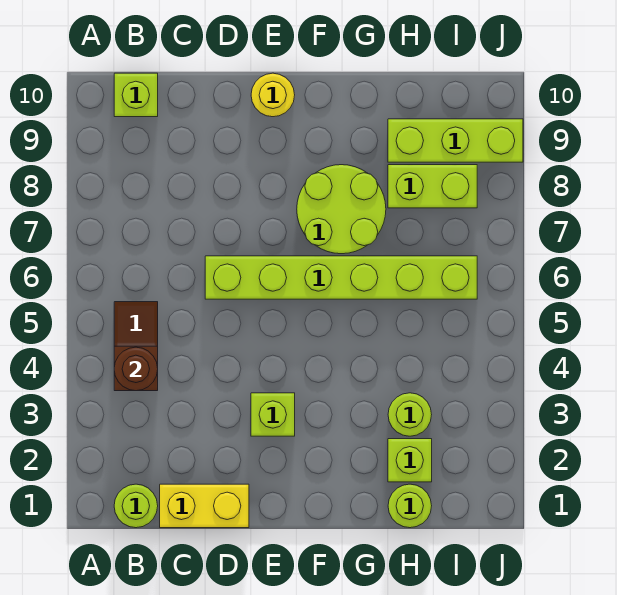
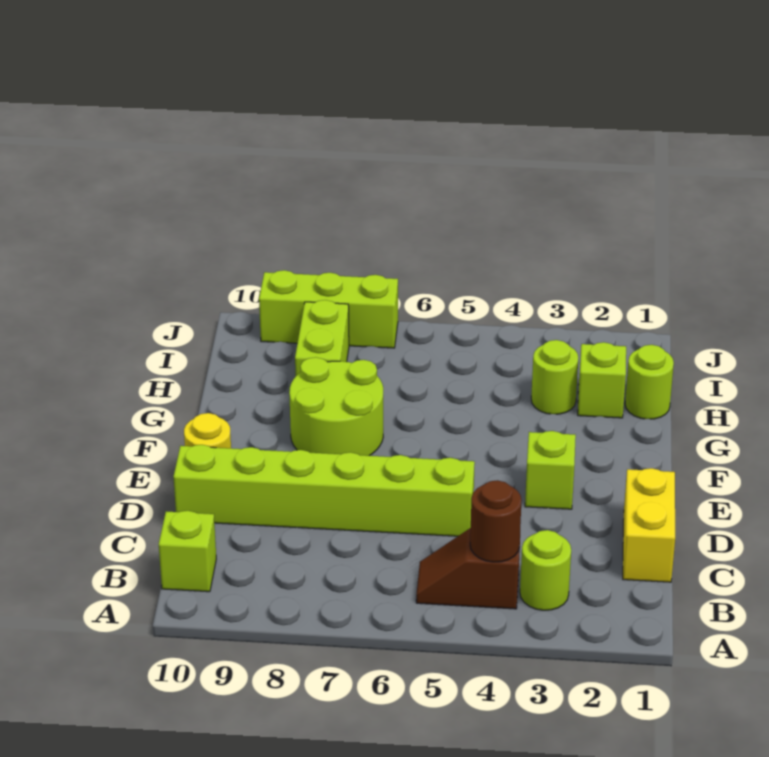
lime 1x1 round brick [114,484,158,528] -> lime 1x1 round brick moved to [520,530,571,610]
lime 1x6 brick [205,256,477,299] -> lime 1x6 brick turned to [174,445,475,536]
lime 1x3 brick [388,119,523,162] -> lime 1x3 brick turned to [259,270,398,348]

